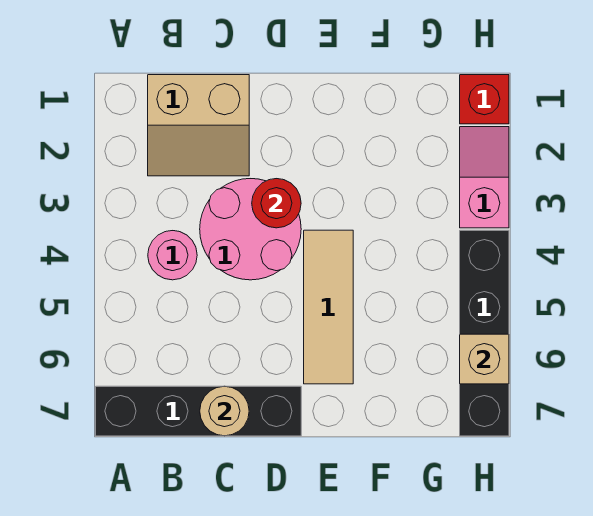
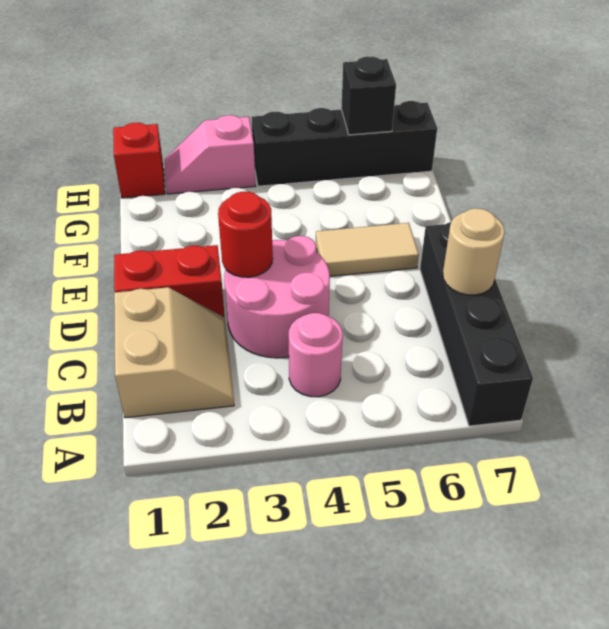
none -> red 1x2 brick [114,245,225,317]
tan 1x3 tile [304,230,353,384] -> tan 1x2 tile [316,223,419,276]
tan 1x1 brick [460,334,509,384] -> black 1x1 brick [341,56,396,135]

